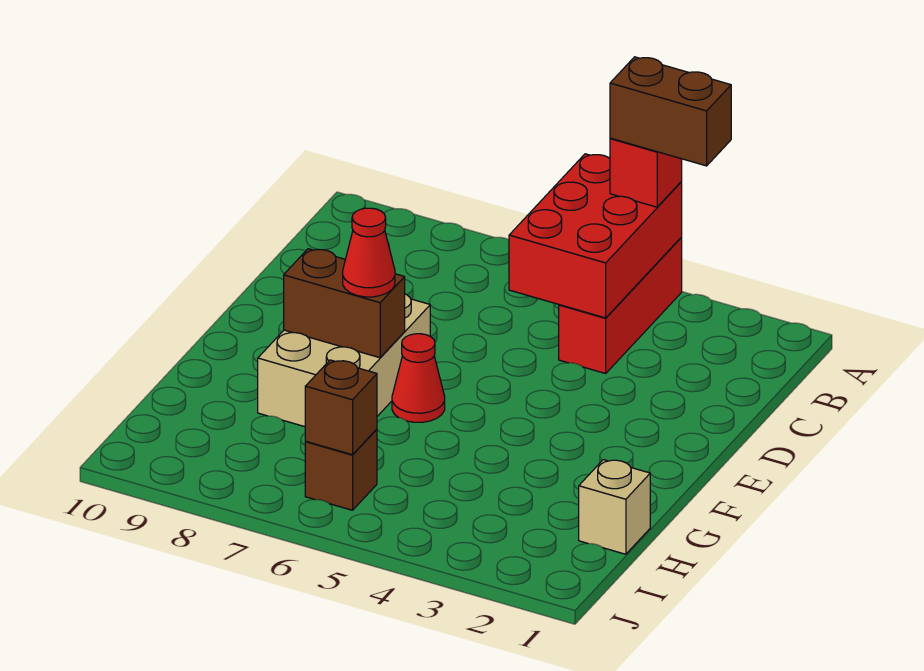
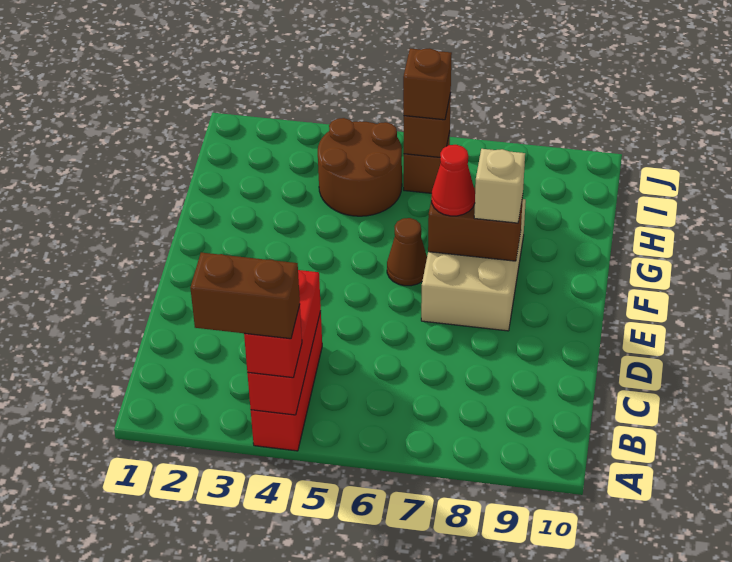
red 2x3 brick [509,154,682,318] -> red 1x3 brick [247,270,321,415]
red 1x1 cone [392,334,445,422] -> brown 1x1 cone [387,218,427,286]
tan 1x1 brick [579,460,650,554] -> tan 1x1 brick moved to [474,149,525,223]
none -> brown 2x2 round brick [318,118,402,216]
none -> brown 1x1 brick [403,48,452,120]

